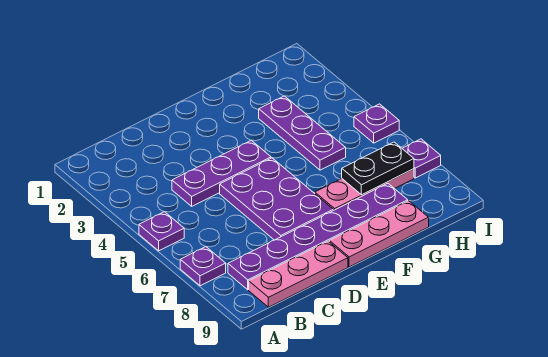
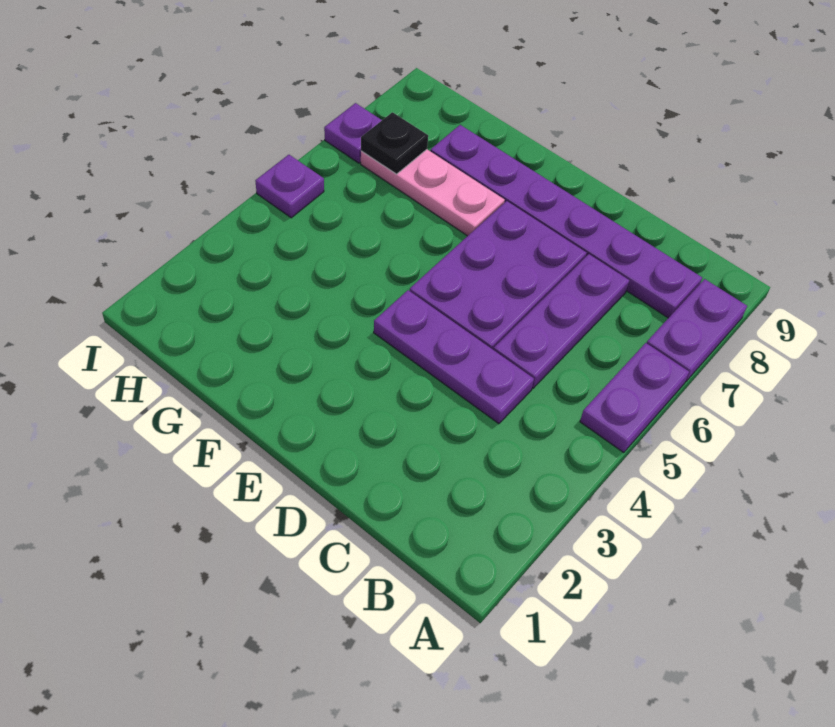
purple 1x1 plate [139,212,184,251] -> purple 1x2 plate [580,343,689,453]
purple 1x1 plate [180,247,226,286] -> purple 1x2 plate [647,279,747,382]
pink 1x3 plate [249,241,348,307] -> none
pink 1x3 plate [329,201,429,267] -> none
purple 1x3 plate [259,96,346,170] -> purple 1x3 plate moved to [493,254,629,388]
black 1x2 plate [342,142,414,195] -> black 1x1 plate [361,112,428,174]

